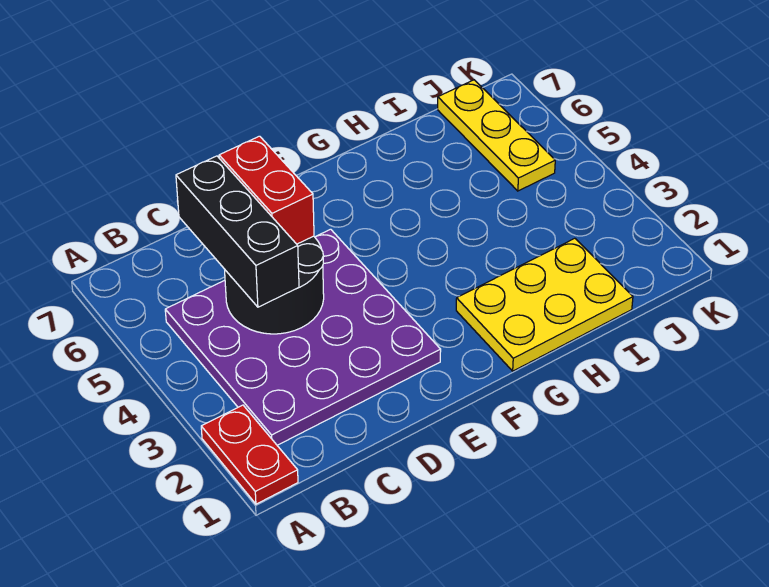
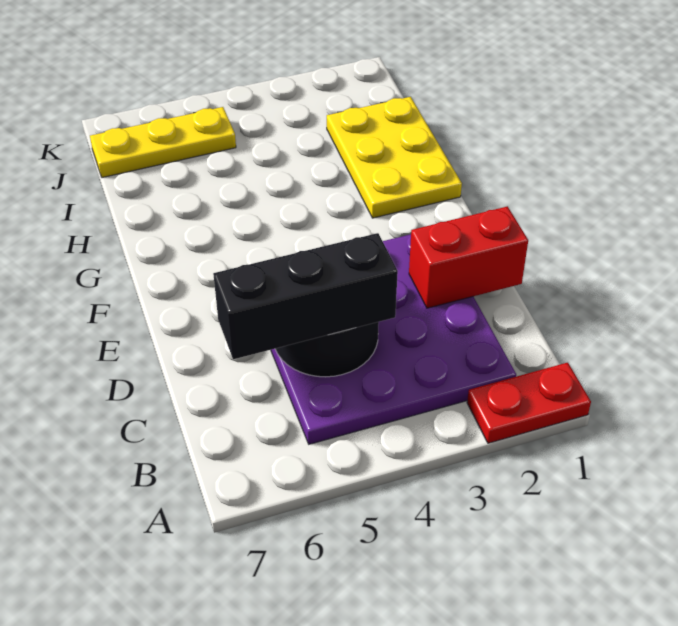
red 1x2 brick [219,136,314,244] -> red 1x2 brick moved to [409,206,528,308]

